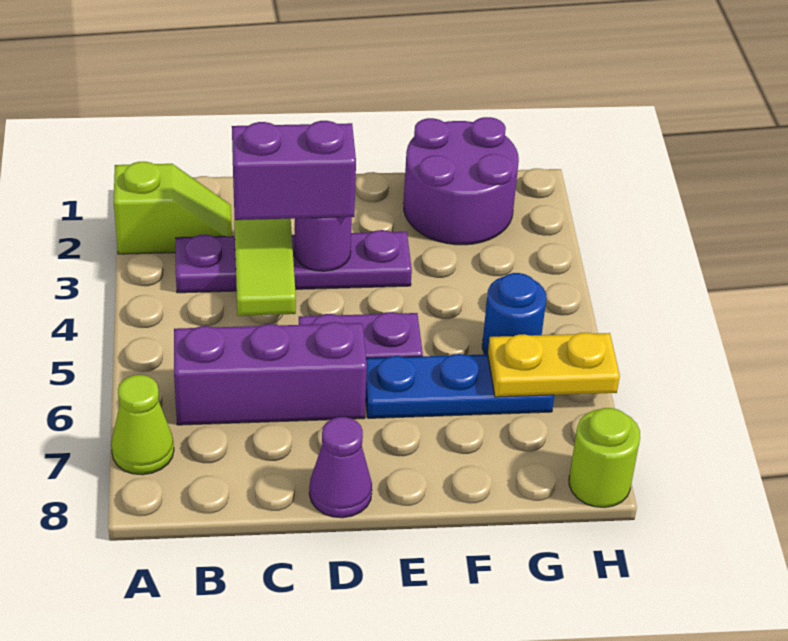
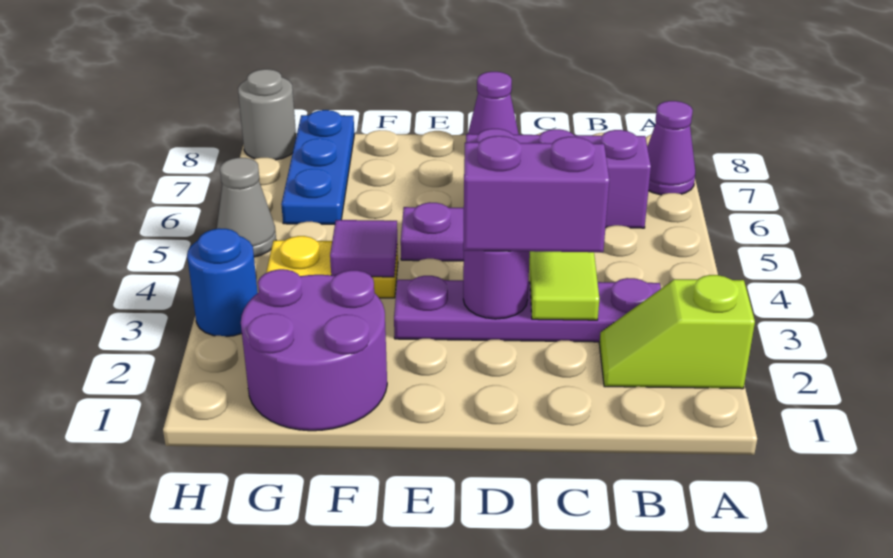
lime 1x1 cone [111,375,174,475] -> purple 1x1 cone [647,101,695,195]
blue 1x3 plate [366,354,554,418] -> blue 1x3 plate turned to [281,110,354,224]
none -> purple 1x1 tile [330,220,397,277]
blue 1x1 round brick [482,273,546,354] -> blue 1x1 round brick moved to [187,228,258,337]
yellow 1x2 plate [488,333,620,397] -> yellow 1x2 plate moved to [266,236,398,298]
none -> grey 1x1 cone [217,158,276,257]
lime 1x1 round brick [569,408,640,507] -> grey 1x1 round brick [238,69,296,160]

